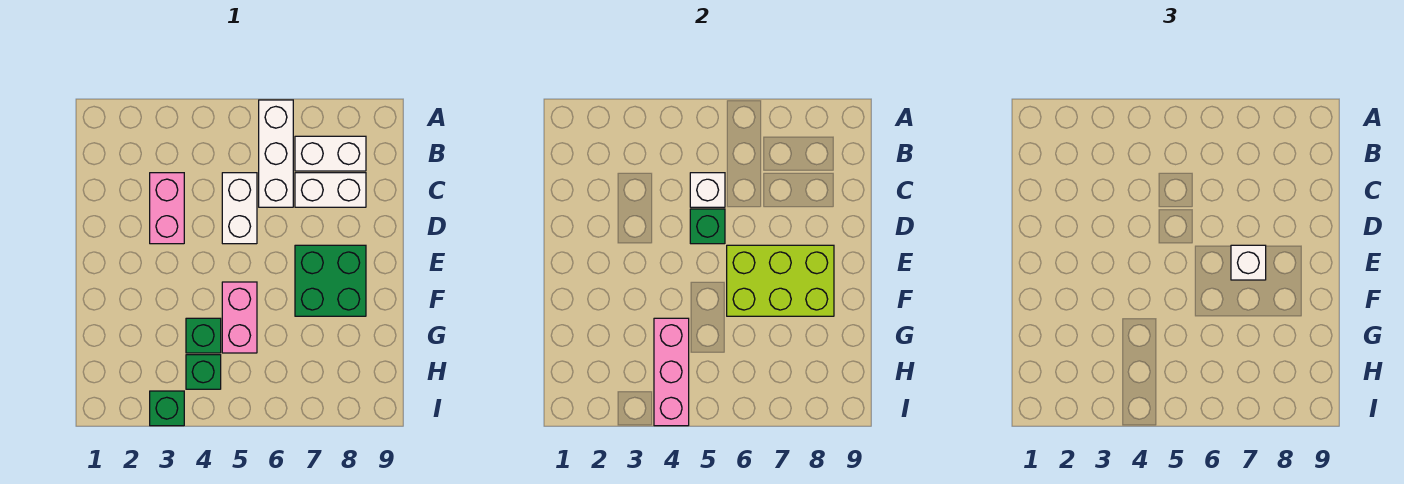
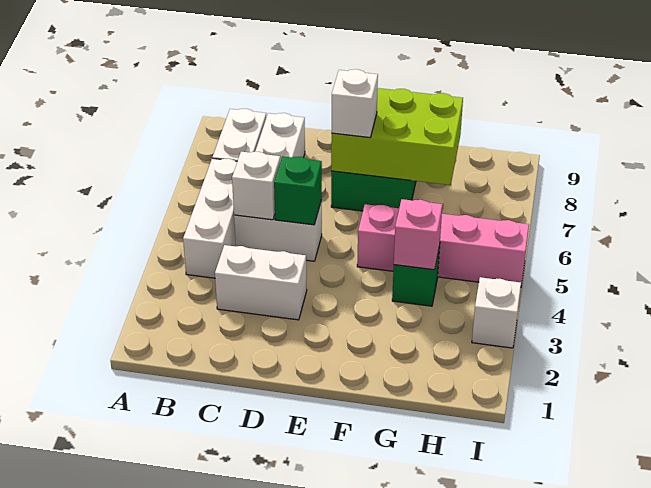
white 1x3 brick [259,100,293,207] -> white 1x3 brick turned to [183,158,237,278]
pink 1x2 brick [150,173,184,244] -> white 1x2 brick [215,245,307,320]
lime 2x3 brick [727,245,834,316] -> lime 2x3 brick turned to [331,88,463,185]
pink 1x2 brick [222,282,257,353] -> pink 1x4 brick [357,204,529,285]
pink 1x3 brick [654,318,689,426] -> pink 1x1 brick [394,199,442,270]
green 1x1 brick [186,355,221,389] -> none
green 1x1 brick [150,391,184,426] -> white 1x1 brick [472,277,521,348]

